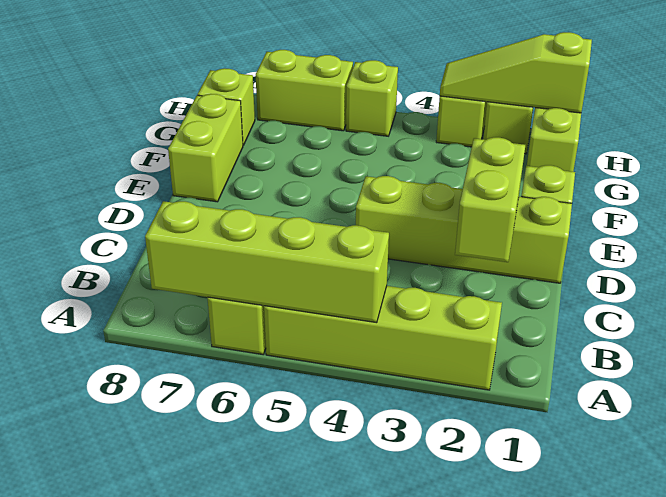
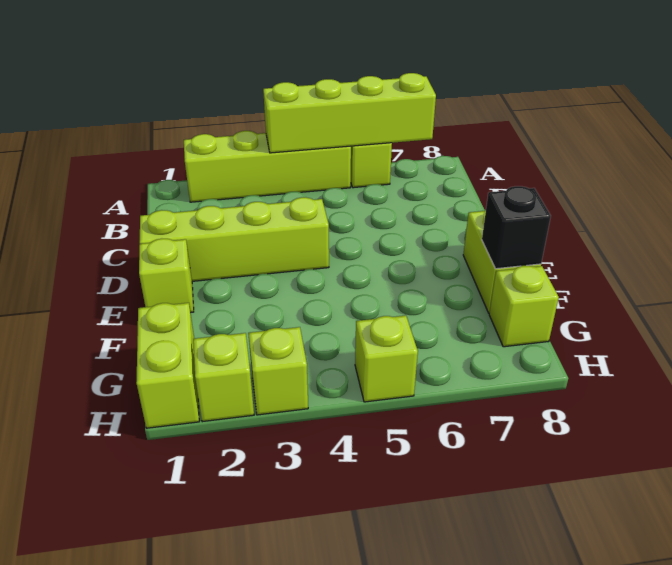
lime 1x2 brick [455,137,525,262] -> none
none -> black 1x1 brick [482,186,551,269]
lime 1x3 slope [440,32,592,113] -> none
lime 1x2 brick [256,50,353,131] -> none

